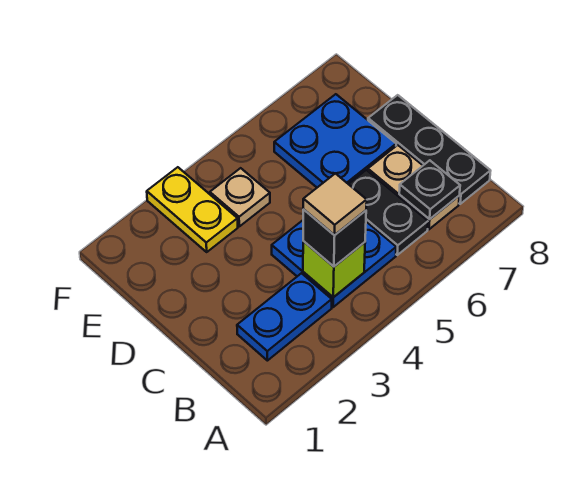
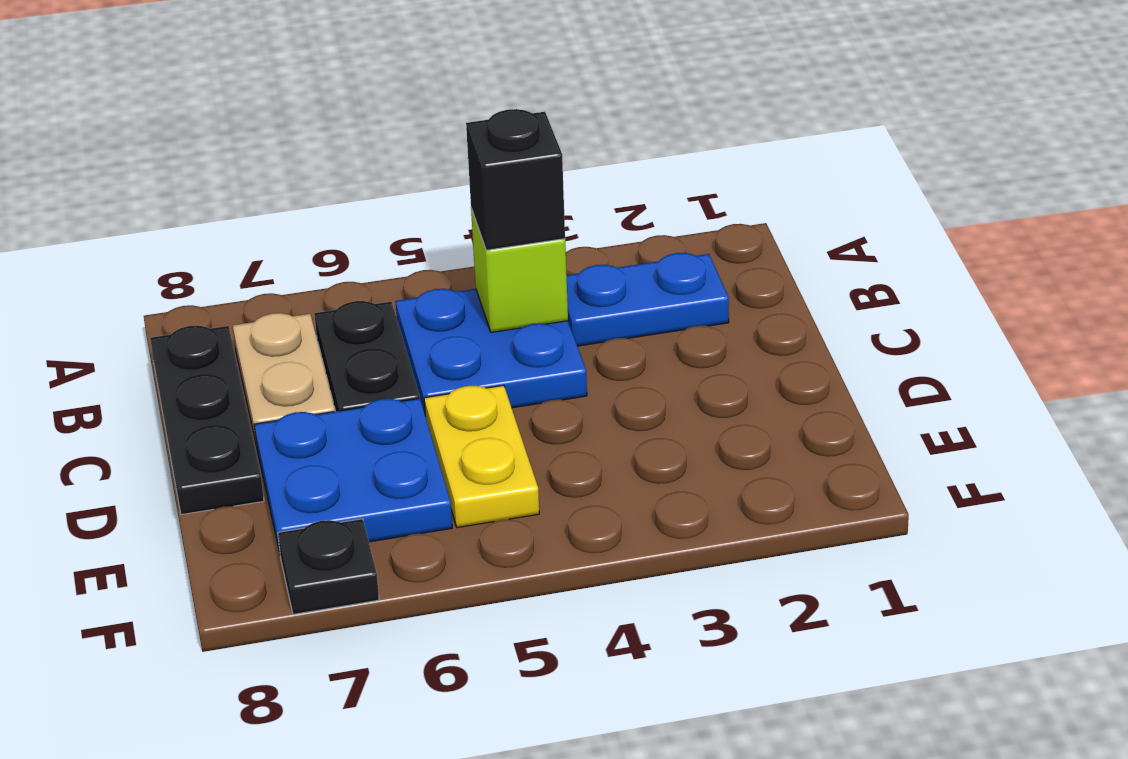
tan 1x1 tile [303,173,367,235] -> none
black 1x1 plate [399,160,460,219] -> black 1x1 plate moved to [278,519,379,614]
yellow 1x2 plate [147,167,238,252] -> yellow 1x2 plate moved to [424,385,539,528]
tan 1x1 plate [210,168,270,226] -> none

